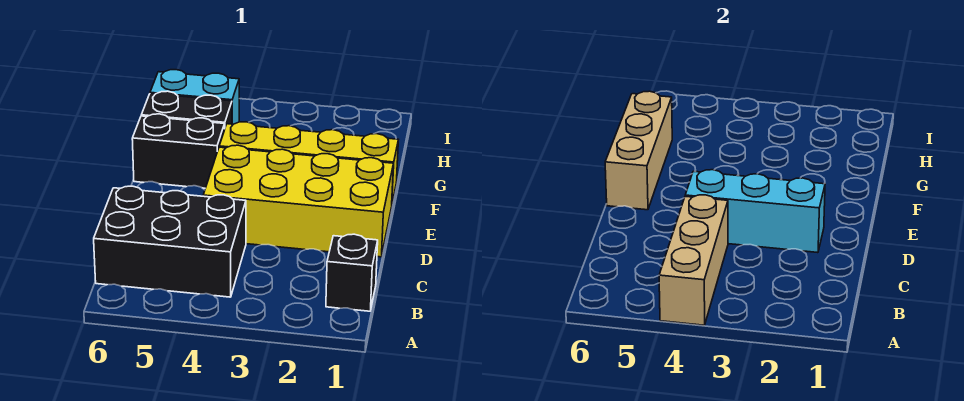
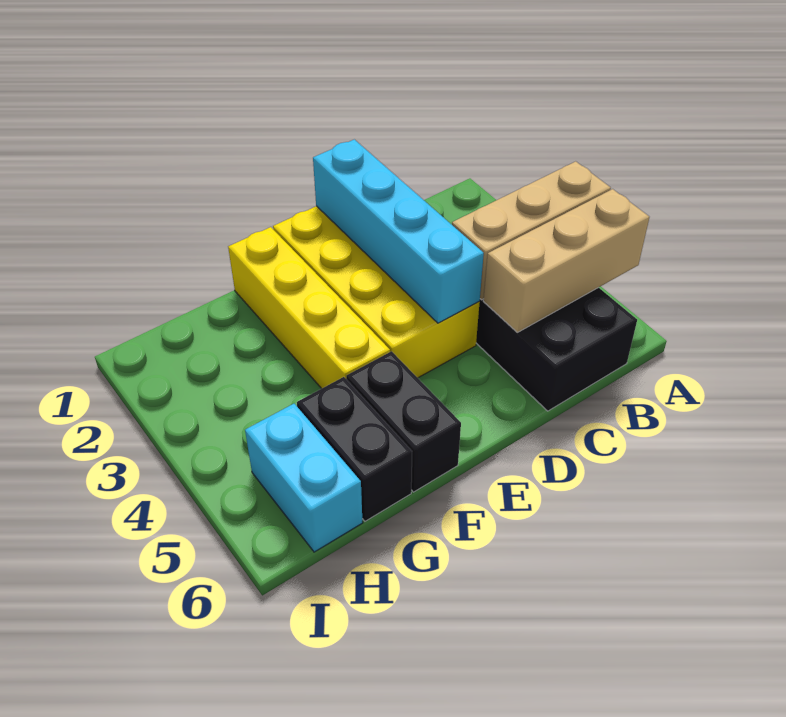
black 1x1 brick [326,234,378,311] -> none
cyan 1x3 brick [685,170,825,253] -> cyan 1x4 brick [313,139,484,323]
tan 1x3 brick [605,91,672,210] -> tan 1x3 brick moved to [483,189,649,332]

